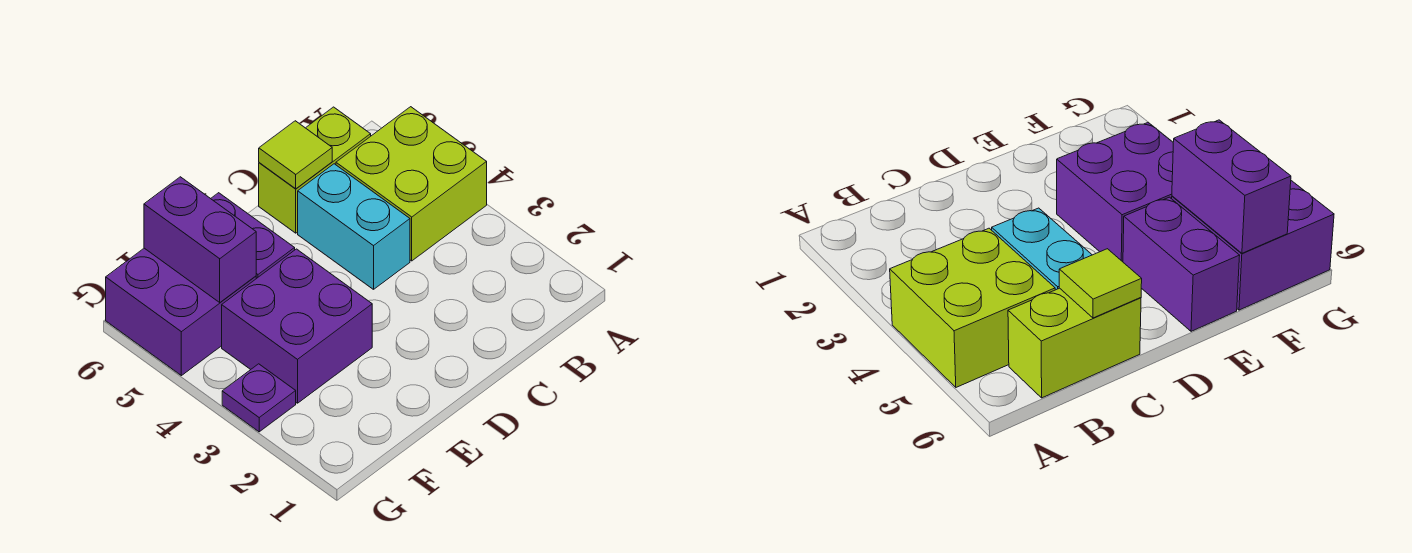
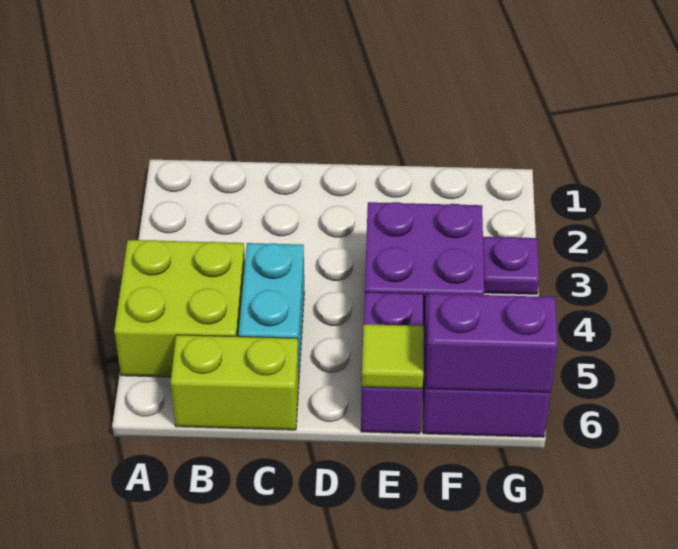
lime 1x1 tile [259,121,332,189] -> lime 1x1 tile moved to [362,324,424,389]
purple 1x2 brick [144,177,256,302] -> purple 1x2 brick turned to [426,294,558,392]

